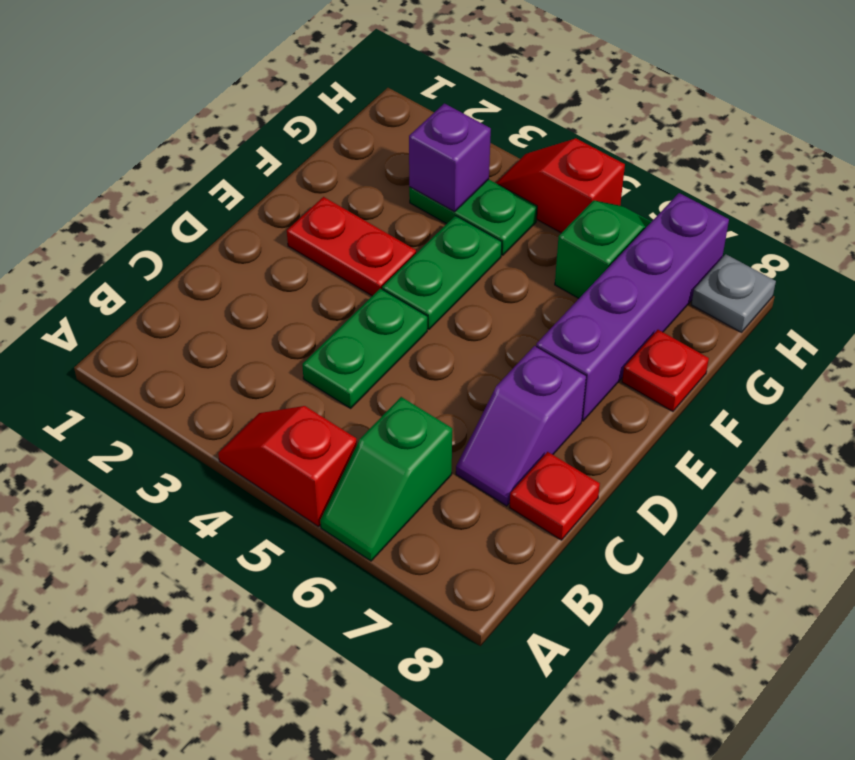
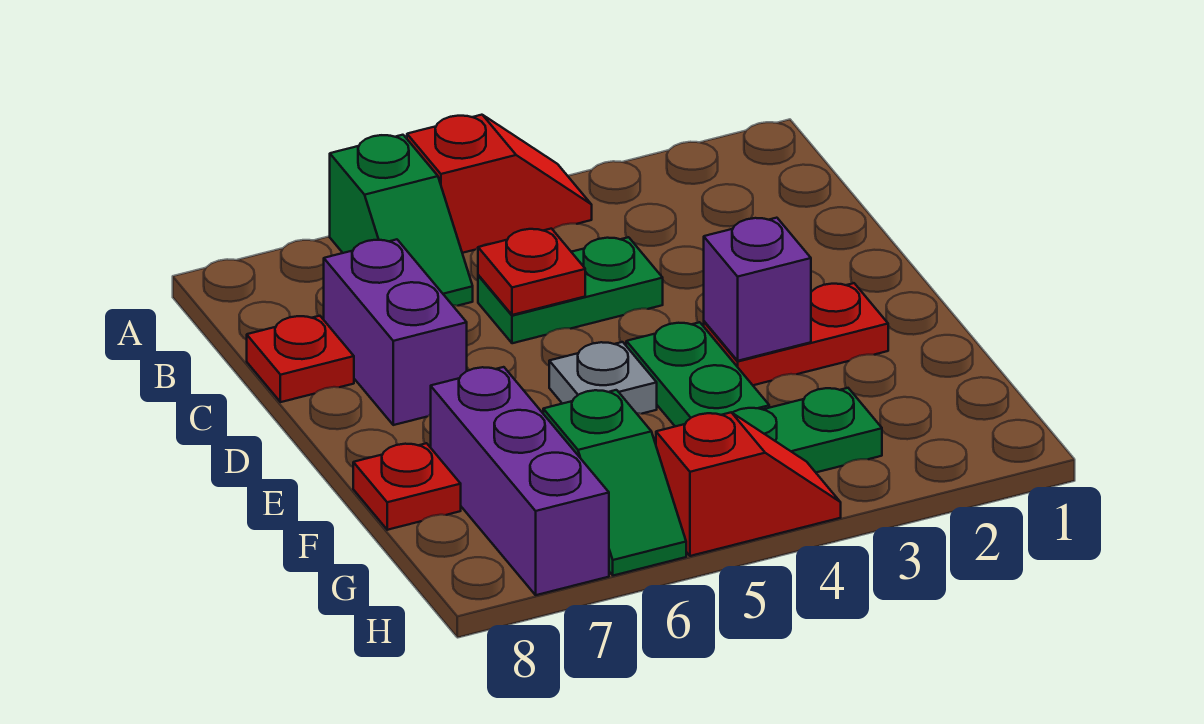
green 1x2 slope [320,397,452,561] -> green 1x2 slope turned to [330,135,473,306]
green 1x2 plate [302,289,427,408] -> green 1x2 plate turned to [478,237,663,343]
none -> red 1x1 plate [478,229,585,315]
purple 1x2 slope [456,346,586,506] -> purple 1x2 brick [324,239,467,425]
purple 1x4 brick [536,193,729,421] -> purple 1x3 brick [431,367,609,595]
purple 1x1 brick [409,103,491,212] -> purple 1x1 brick moved to [704,218,811,361]
grey 1x1 plate [691,254,776,332] -> grey 1x1 plate moved to [549,342,657,414]

